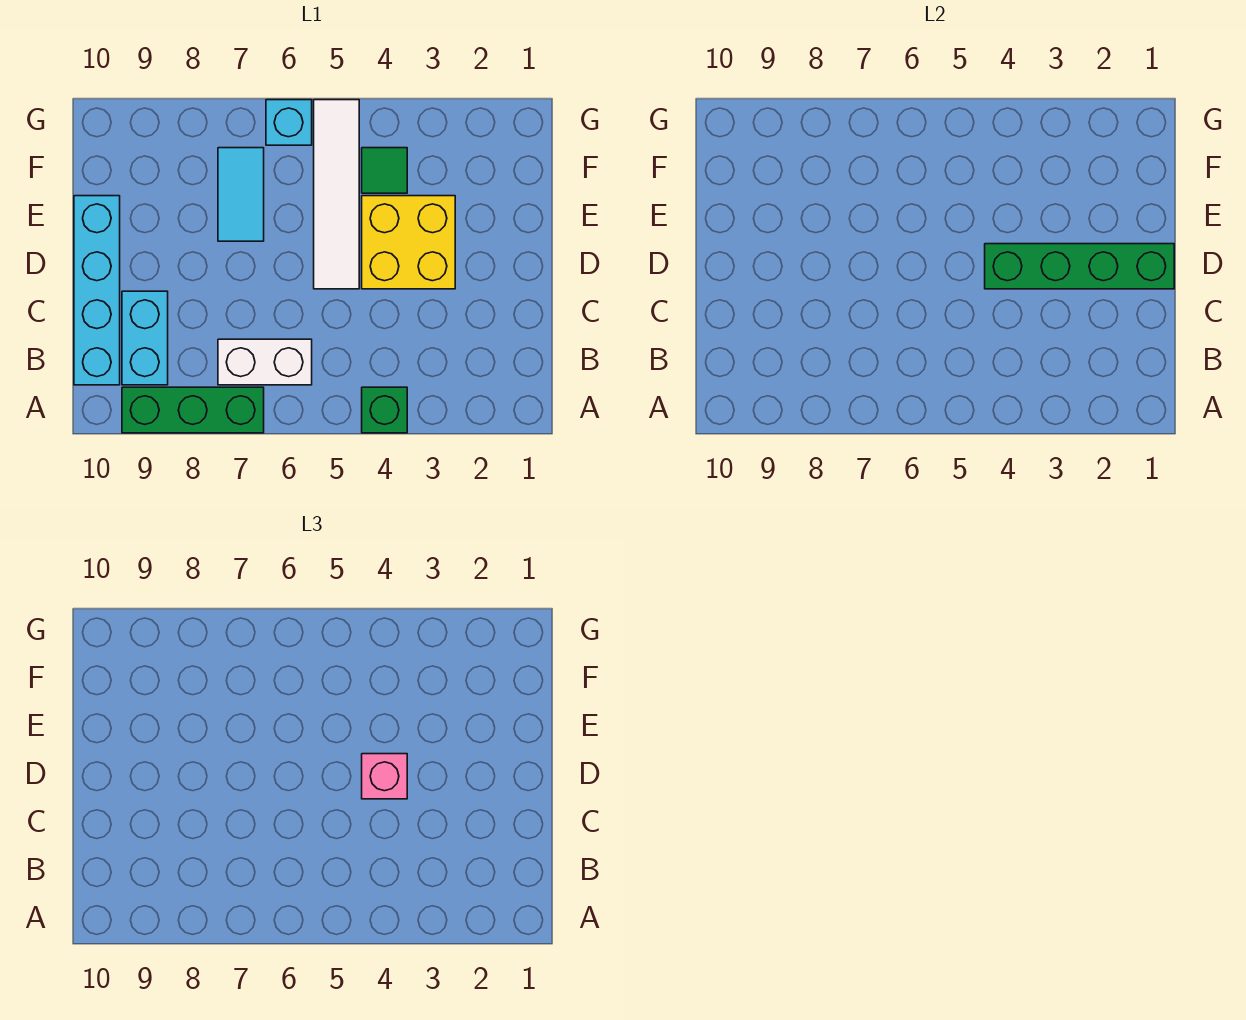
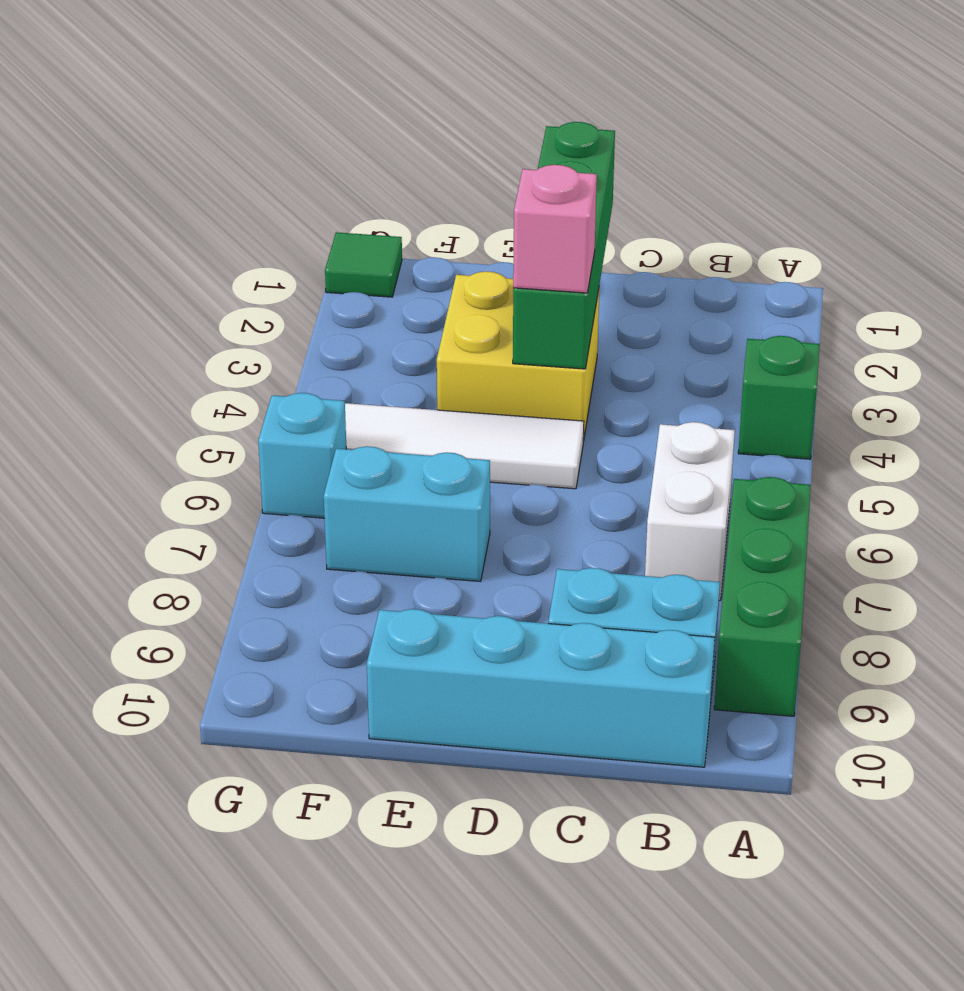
cyan 1x2 tile [218,148,264,241] -> cyan 1x2 brick [324,446,490,582]
green 1x1 tile [362,148,407,193] -> green 1x1 tile moved to [325,232,402,297]

